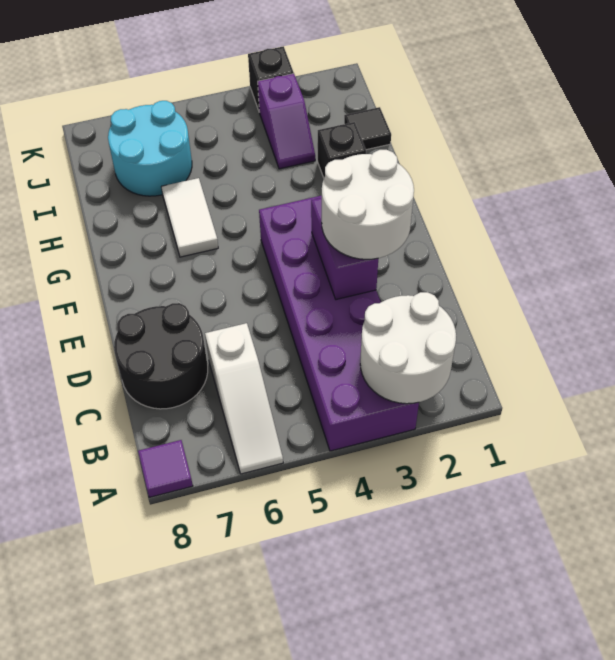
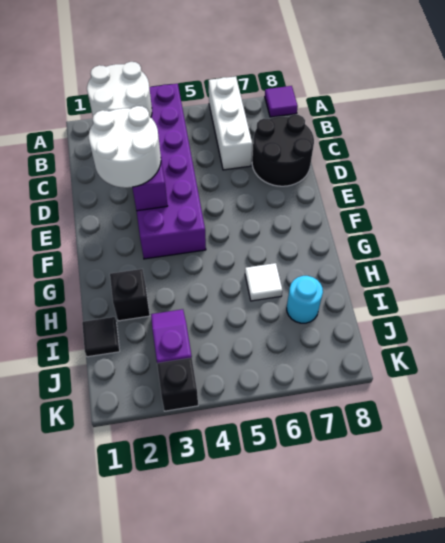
white 1x3 slope [205,323,283,474] -> white 1x3 brick [209,76,252,170]
white 1x2 tile [161,178,218,257] -> white 1x1 tile [245,263,282,301]
cyan 2x2 round brick [108,101,192,196] -> cyan 1x1 round brick [287,276,323,323]

